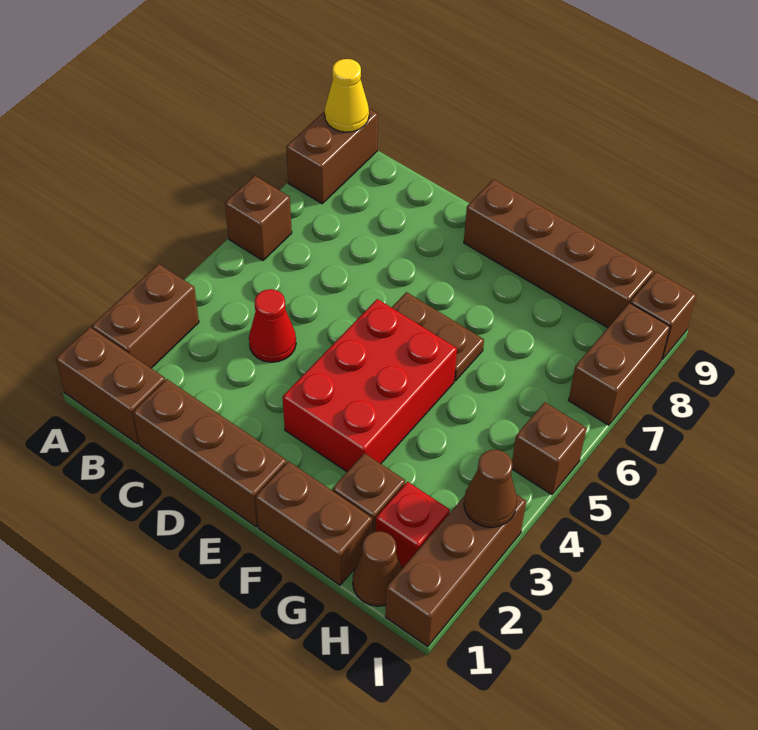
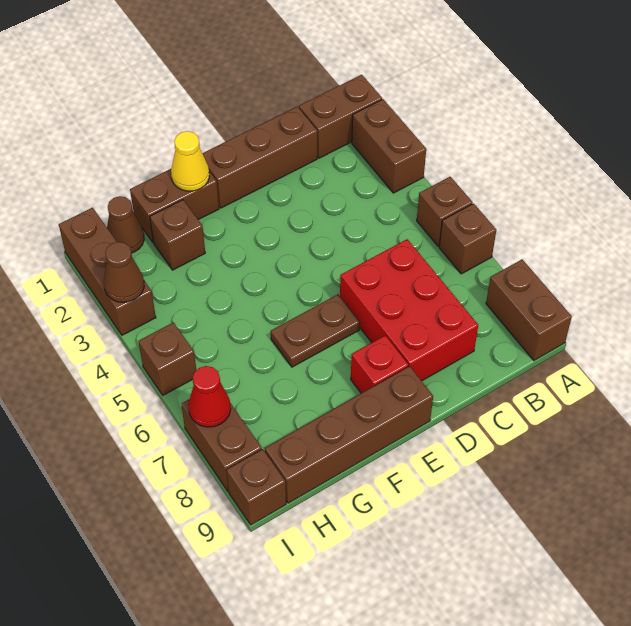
none -> brown 1x1 brick [417,177,473,246]
yellow 1x1 cone [325,59,369,132] -> yellow 1x1 cone moved to [171,131,209,191]
red 1x1 cone [249,289,296,362] -> red 1x1 cone moved to [188,366,231,427]
red 2x3 brick [283,299,457,472] -> red 2x3 brick moved to [340,239,478,381]
red 1x1 brick [376,482,450,568] -> red 1x1 brick moved to [351,335,408,393]

